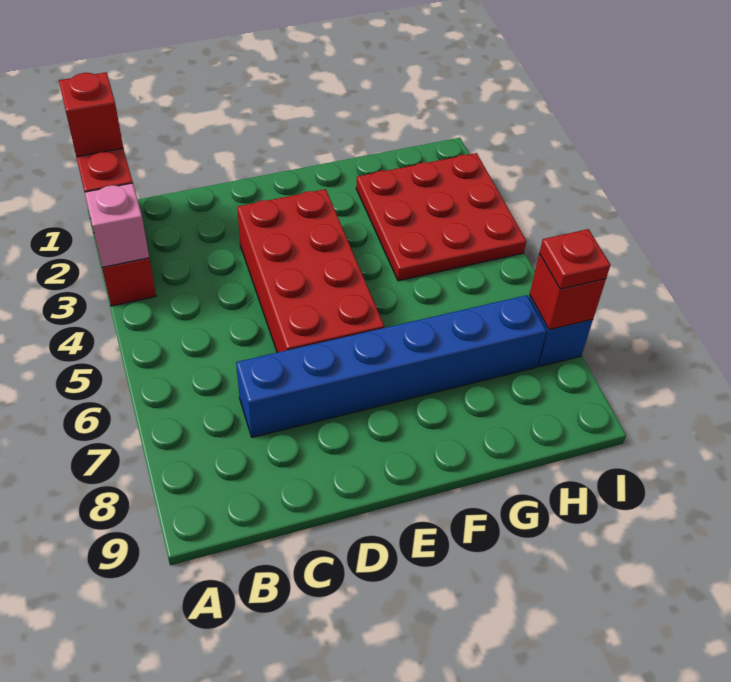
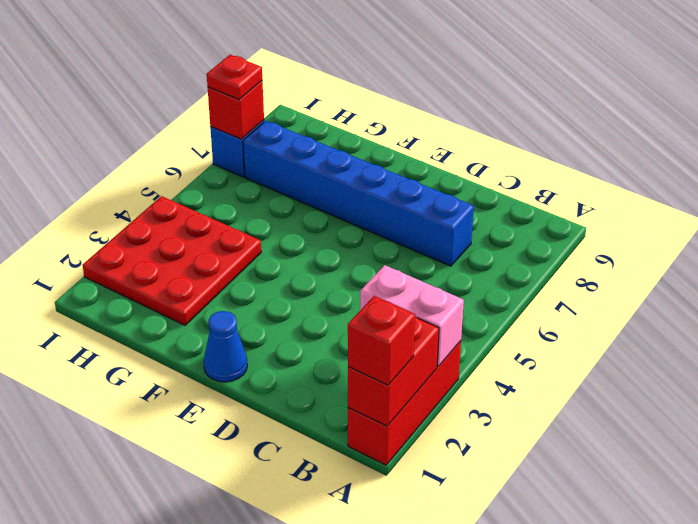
pink 1x1 brick [85,183,149,267] -> pink 1x2 brick [360,265,464,367]
red 2x4 brick [237,189,384,352] -> none
none -> blue 1x1 cone [204,311,247,382]

